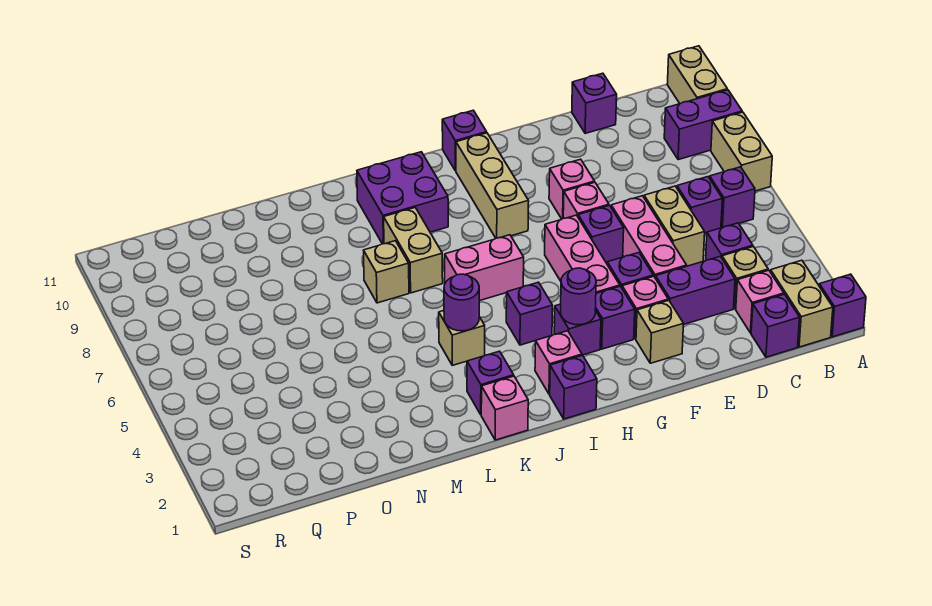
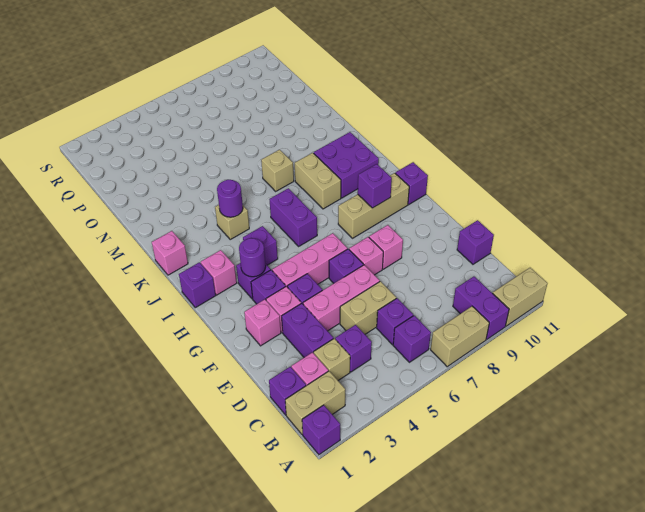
tan 1x1 brick [636,300,684,363] -> pink 1x1 brick [244,299,281,346]
pink 1x2 brick [445,235,524,301] -> purple 1x2 brick [269,188,317,246]
purple 1x1 brick [467,351,514,414] -> purple 1x1 brick moved to [358,164,392,208]
tan 1x2 brick [384,208,443,293] -> tan 1x2 brick turned to [295,153,341,209]

